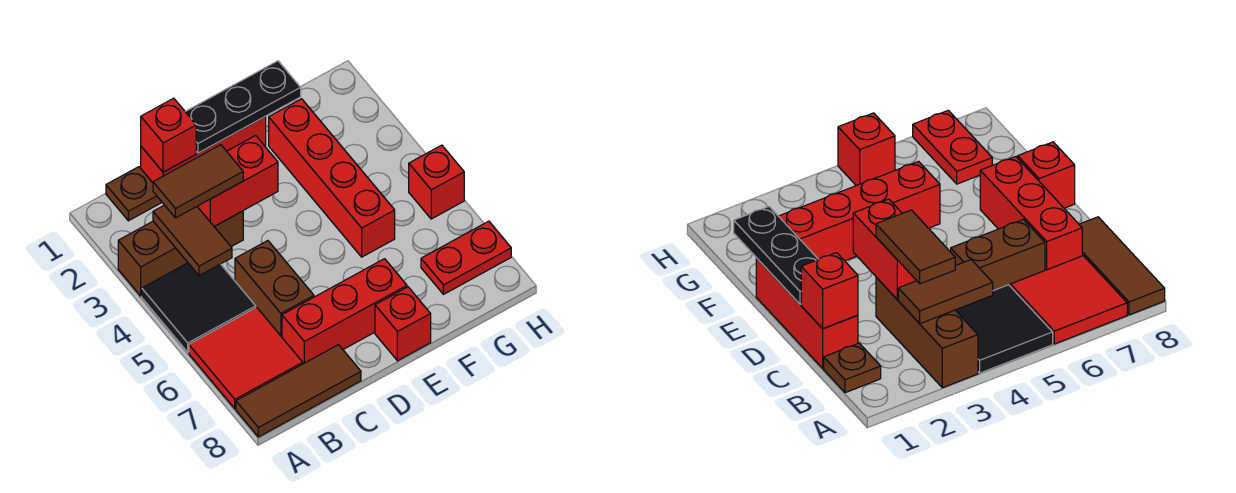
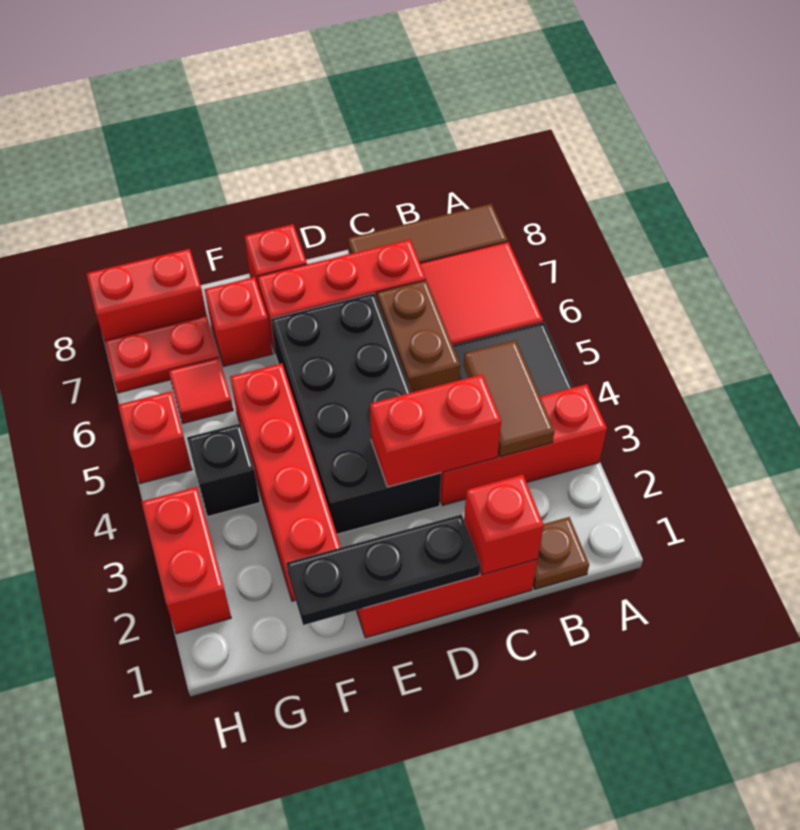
brown 1x3 brick [118,211,243,296] -> red 1x3 brick [440,384,607,505]
brown 1x2 tile [153,145,243,218] -> none
none -> black 2x4 brick [271,293,441,534]
none -> red 1x1 brick [205,277,273,366]
none -> black 1x1 brick [187,423,260,516]
none -> red 1x1 tile [169,358,233,423]
none -> red 1x2 brick [86,249,207,341]
none -> red 1x2 brick [142,487,231,634]

